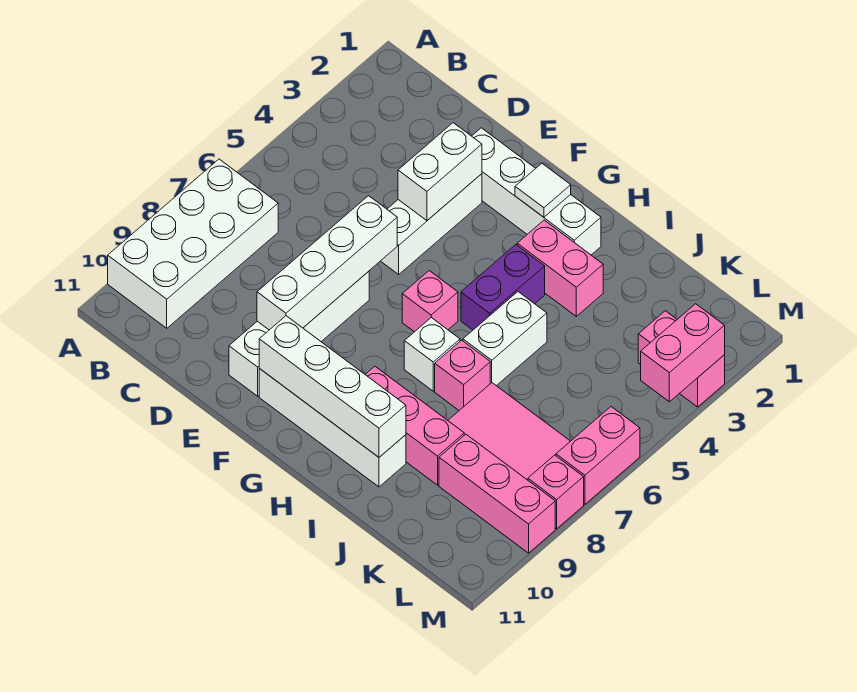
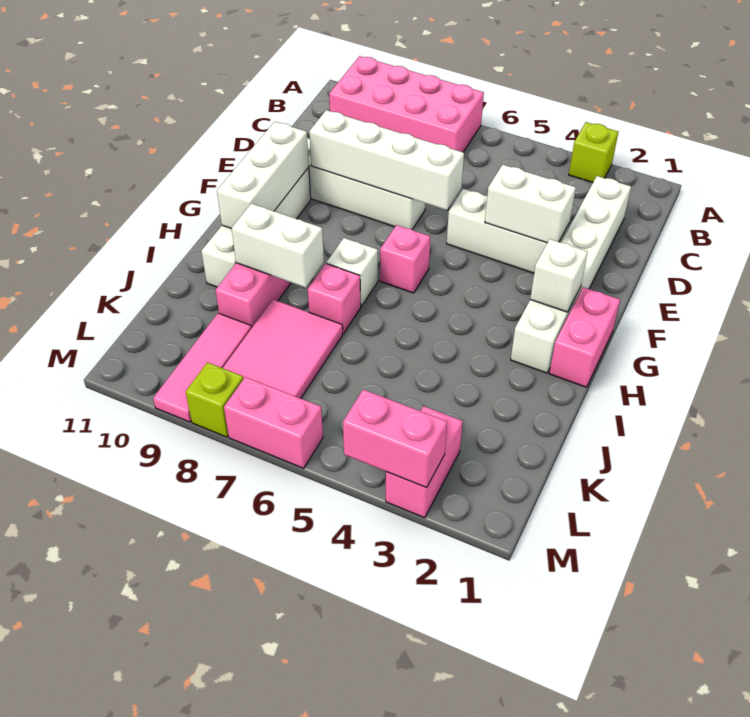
none -> lime 1x1 brick [569,122,618,182]
white 2x4 brick [108,159,278,328] -> pink 2x4 brick [329,56,484,152]
white 1x4 brick [472,128,601,255] -> white 1x6 brick [511,176,631,373]
white 1x4 brick [259,316,406,457] -> white 1x3 brick [217,122,309,229]
white 1x1 tile [515,164,571,217] -> white 1x1 brick [530,239,588,312]
pink 1x2 brick [517,220,603,316] -> pink 1x2 brick moved to [549,287,620,387]
purple 1x2 brick [461,245,545,330] -> none
white 1x2 brick [463,292,547,386] -> white 1x2 brick moved to [232,204,324,288]
pink 1x3 brick [439,434,555,553] -> pink 1x3 tile [153,313,252,422]
pink 1x1 brick [528,455,584,529] -> lime 1x1 brick [186,362,244,437]

